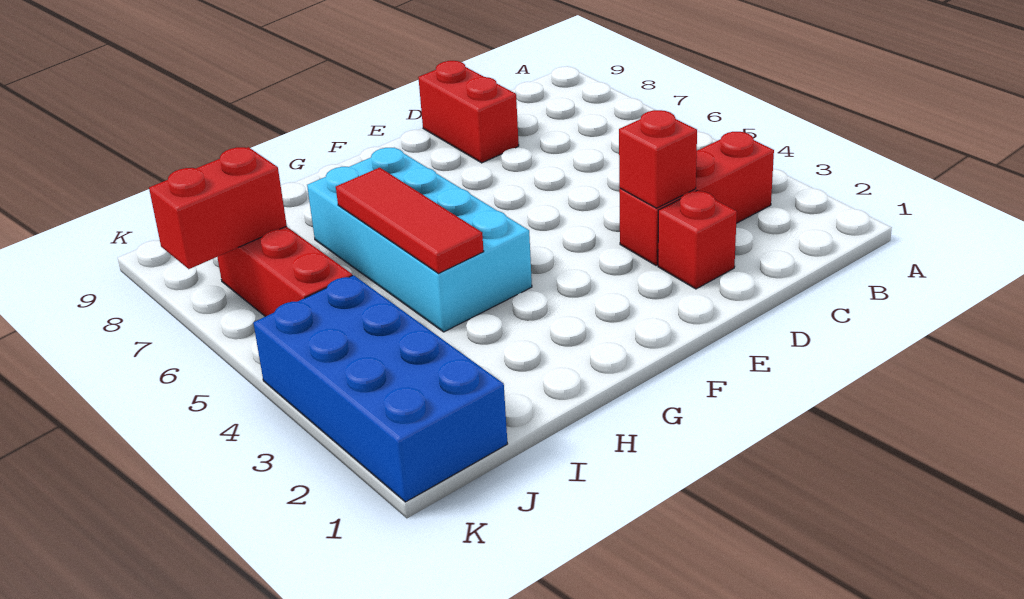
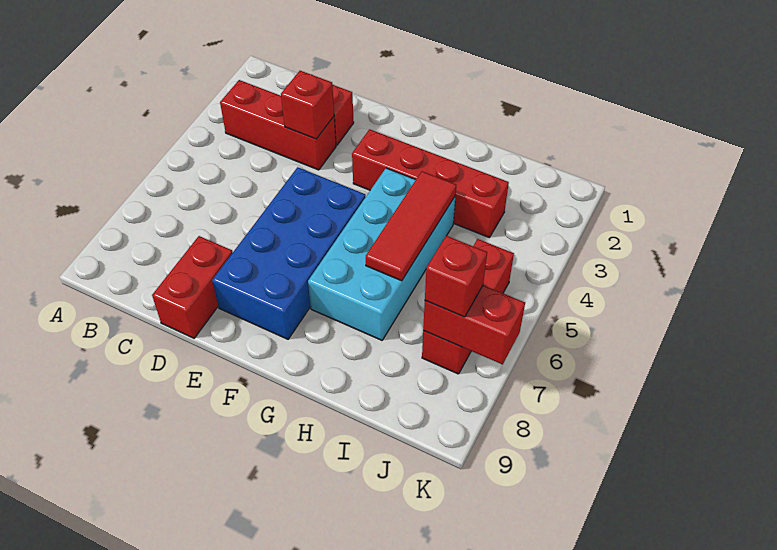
none -> red 1x4 brick [352,129,509,238]
blue 2x4 brick [253,275,507,502] -> blue 2x4 brick moved to [212,167,366,339]
none -> red 1x1 brick [425,236,487,317]

